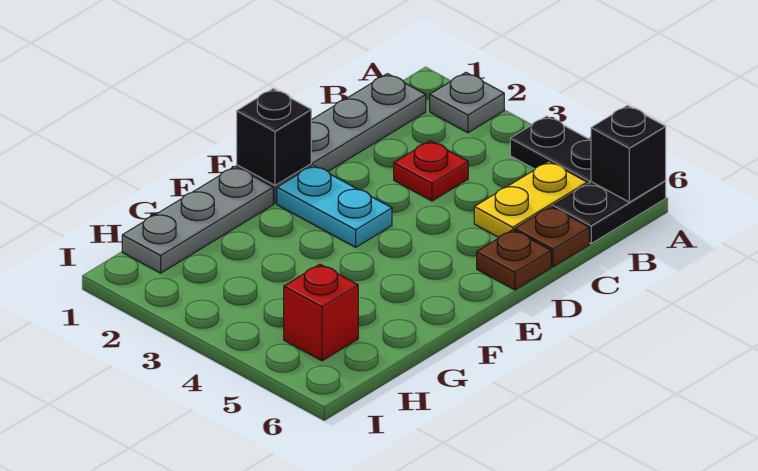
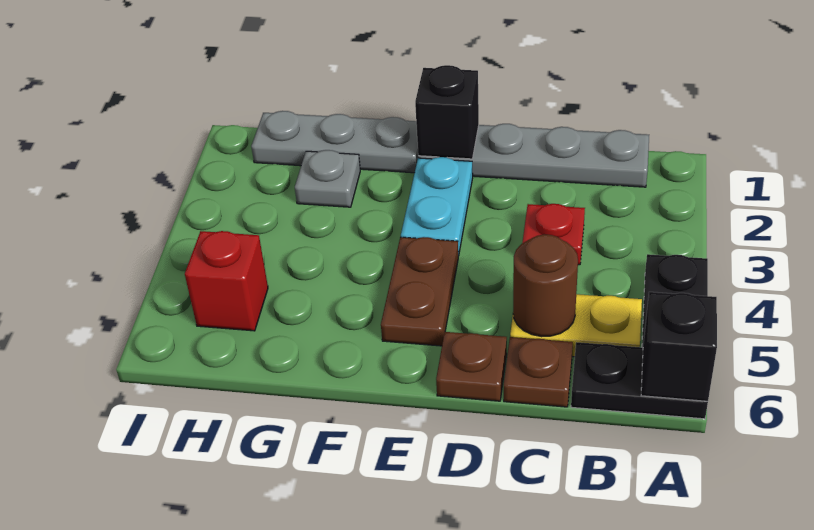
grey 1x1 plate [430,73,504,133] -> grey 1x1 plate moved to [295,150,360,207]
none -> brown 1x1 round brick [513,234,578,337]
none -> brown 1x2 plate [381,237,458,346]

